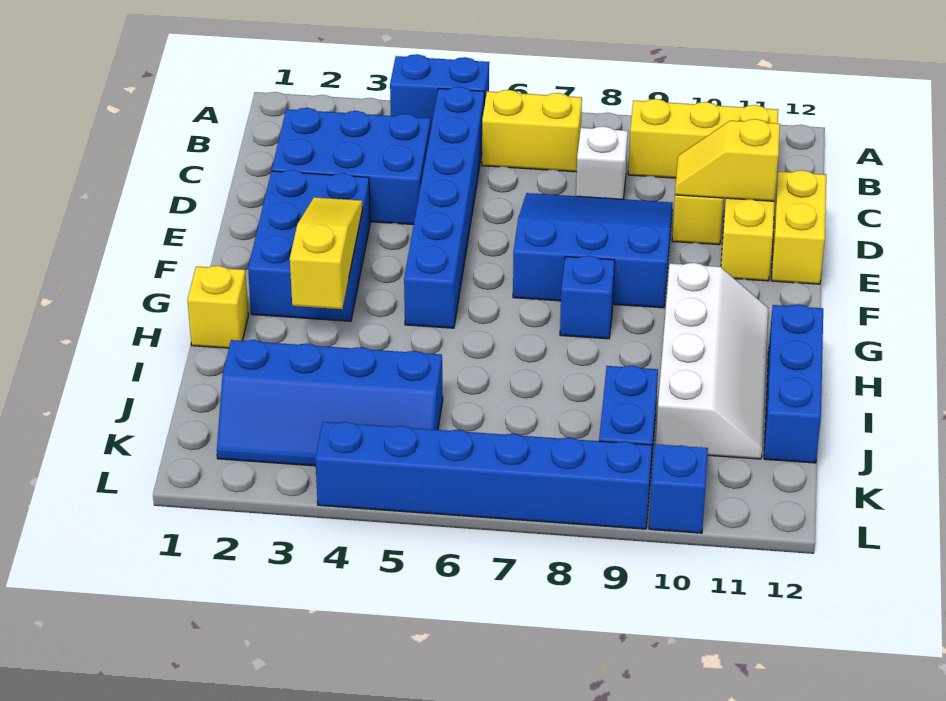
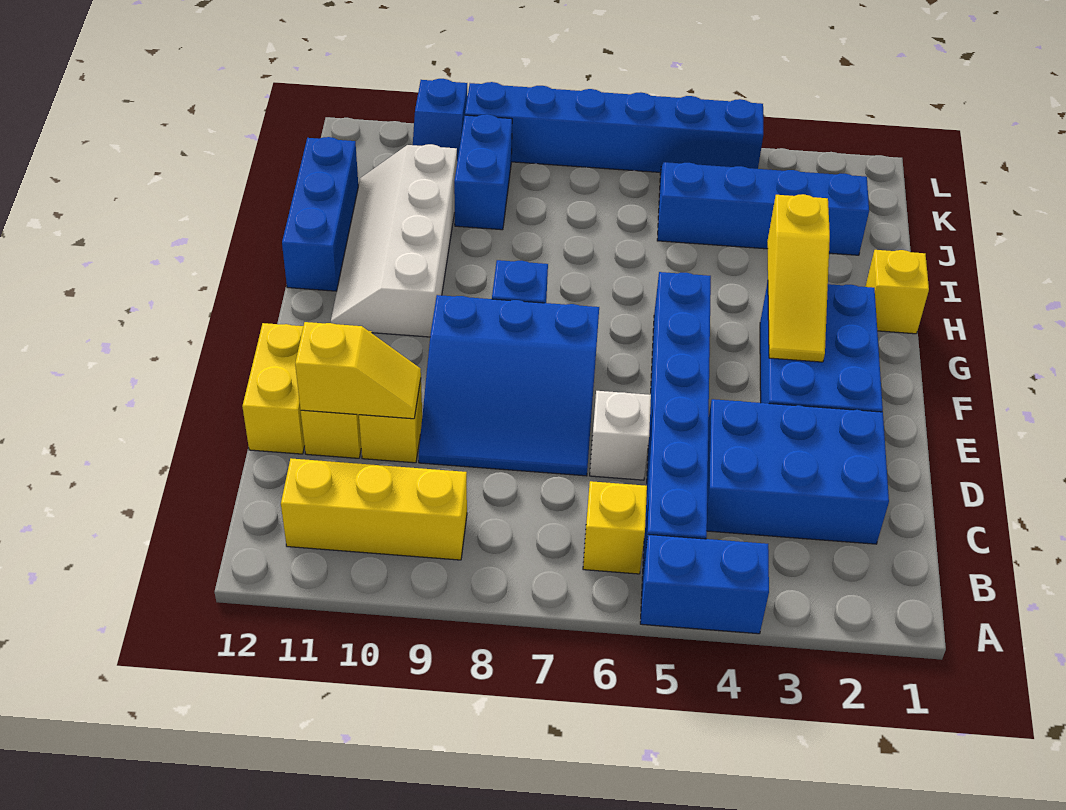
yellow 1x2 brick [482,90,582,172] -> yellow 1x1 brick [583,481,647,574]
white 1x1 brick [576,126,628,199] -> white 1x1 brick moved to [590,391,651,480]

